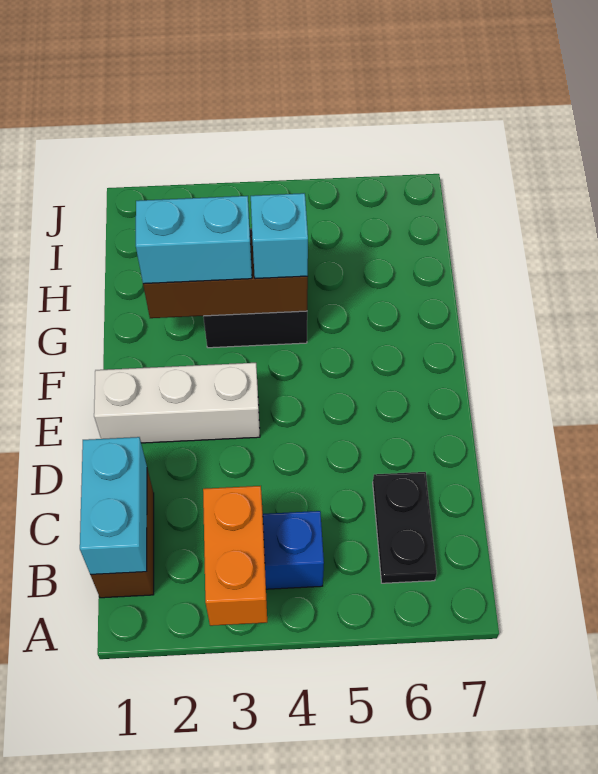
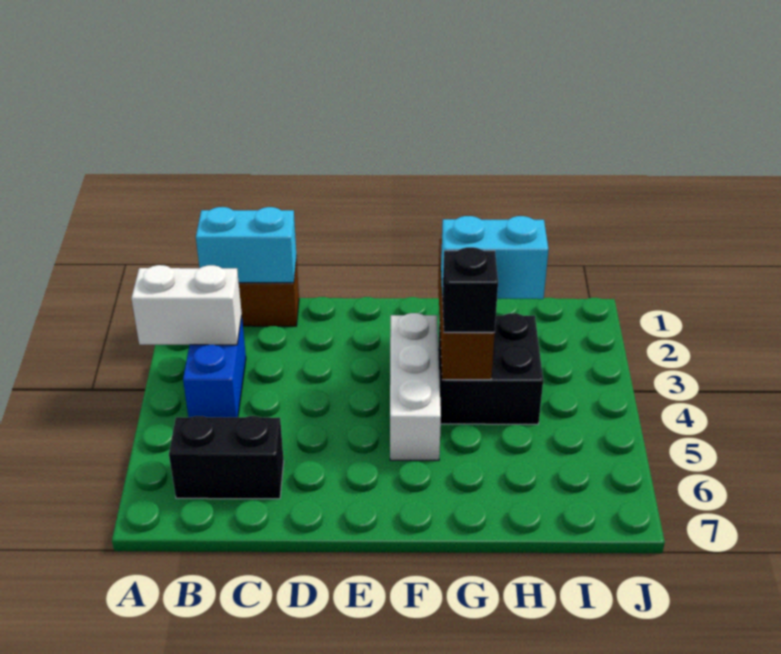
orange 1x2 brick [203,486,267,626] -> white 1x2 brick [131,265,242,345]
black 1x2 plate [373,472,437,583] -> black 1x2 brick [169,416,284,499]
white 1x3 brick [94,363,260,443] -> white 1x3 brick moved to [390,313,441,460]
cyan 1x2 brick [136,196,252,284] -> cyan 1x2 brick turned to [441,216,548,299]
cyan 1x1 brick [251,193,308,279] -> black 1x1 brick [442,247,498,332]

